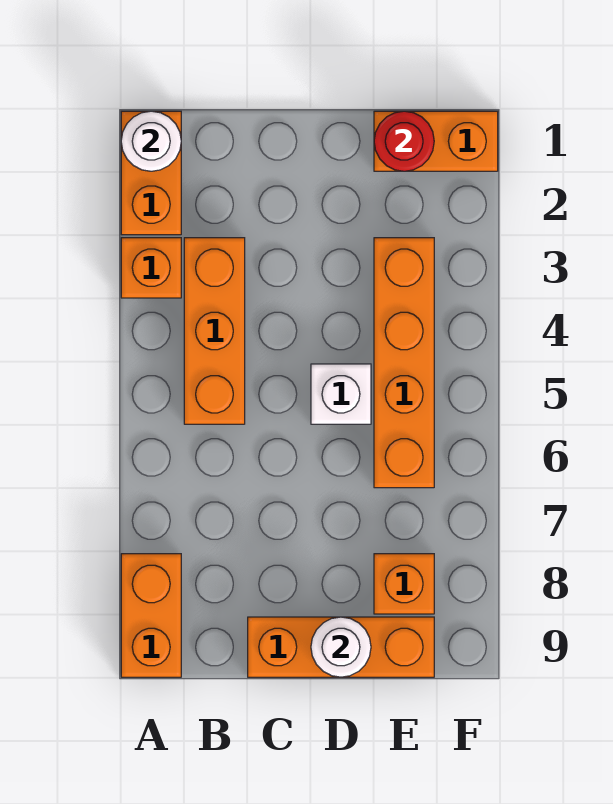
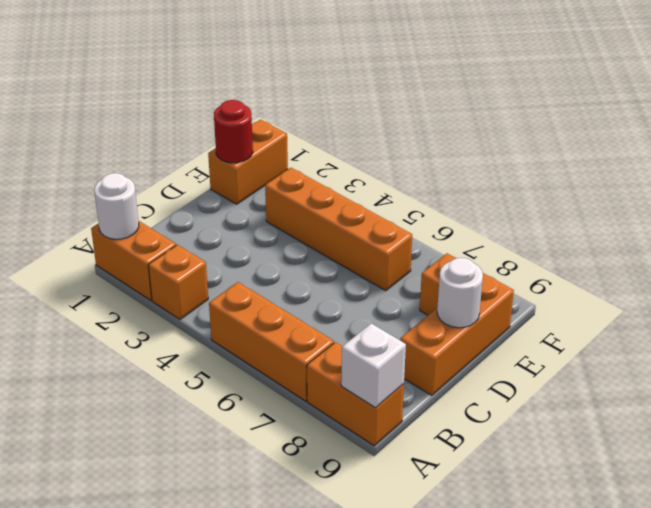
orange 1x3 brick [184,238,245,424] -> orange 1x3 brick moved to [209,282,334,401]
white 1x1 brick [311,364,371,424] -> white 1x1 brick moved to [341,323,406,408]

